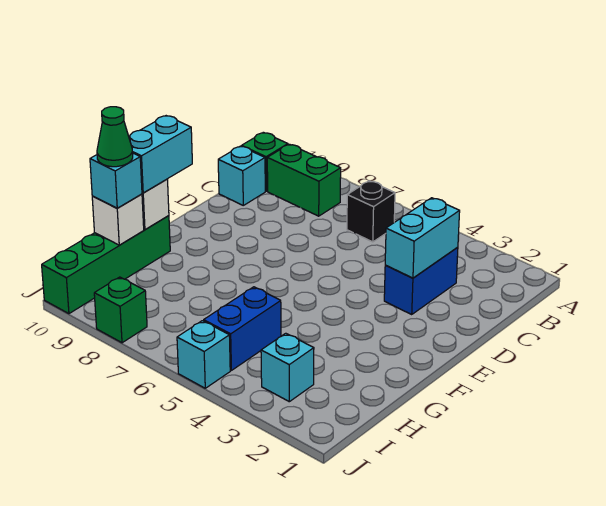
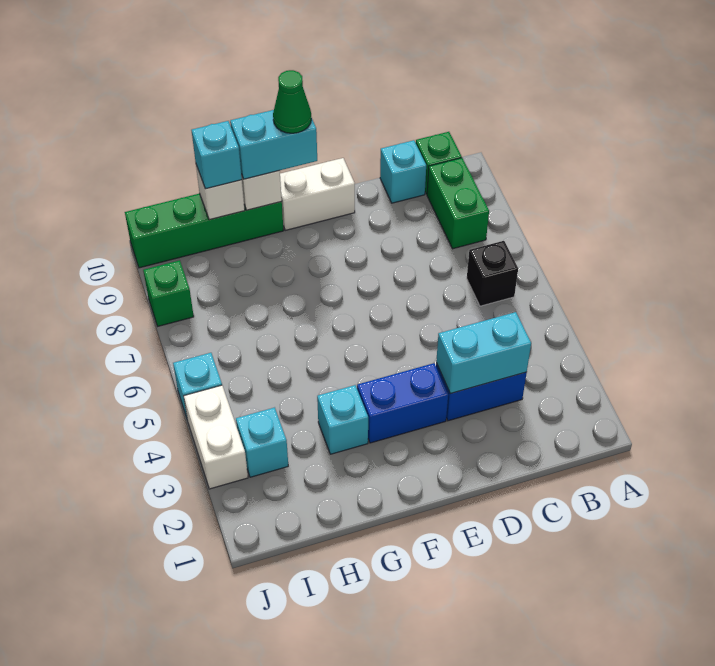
none -> white 1x2 brick [280,158,355,230]
none -> cyan 1x1 brick [317,385,368,454]
blue 1x2 brick [204,287,281,371] -> blue 1x2 brick moved to [357,363,448,443]
green 1x1 cone [97,107,133,167] -> green 1x1 cone moved to [273,70,311,133]
none -> white 1x2 brick [184,385,248,489]

